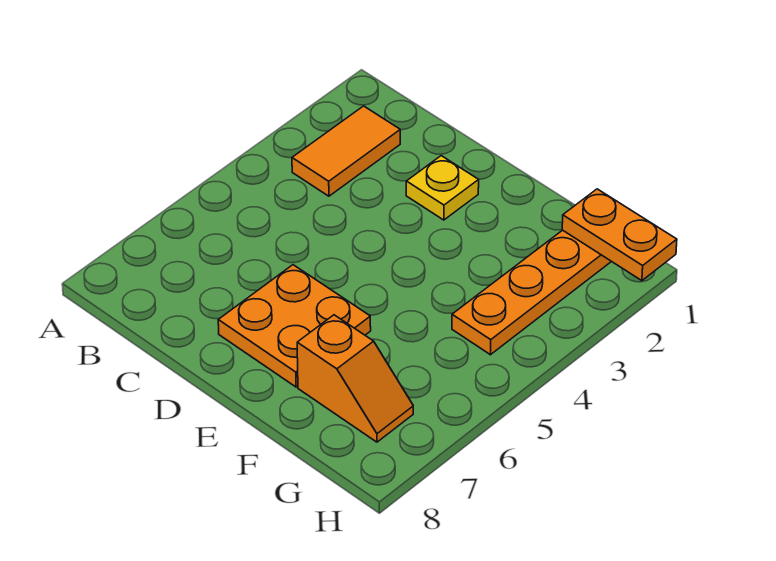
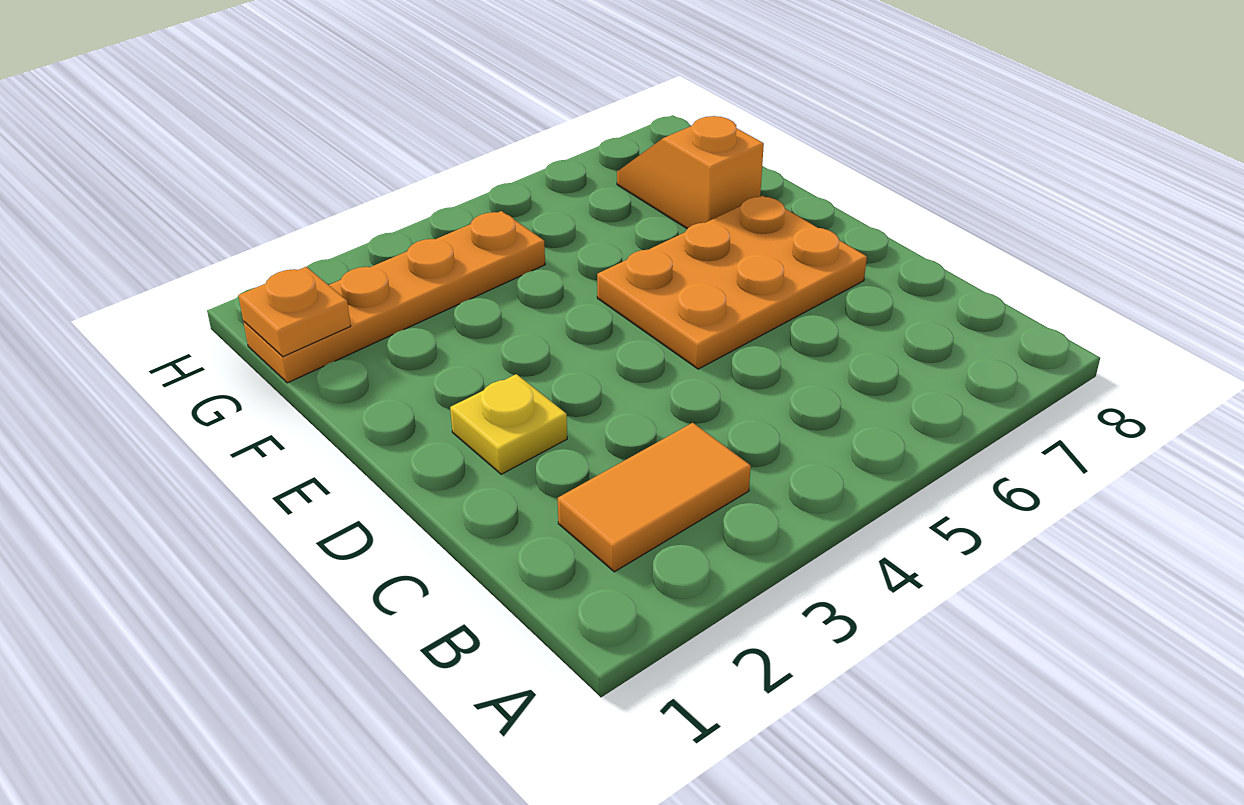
orange 2x2 plate [218,265,371,387] -> orange 2x3 plate [597,196,867,369]
orange 1x2 plate [562,189,677,281] -> orange 1x1 plate [238,267,351,357]

